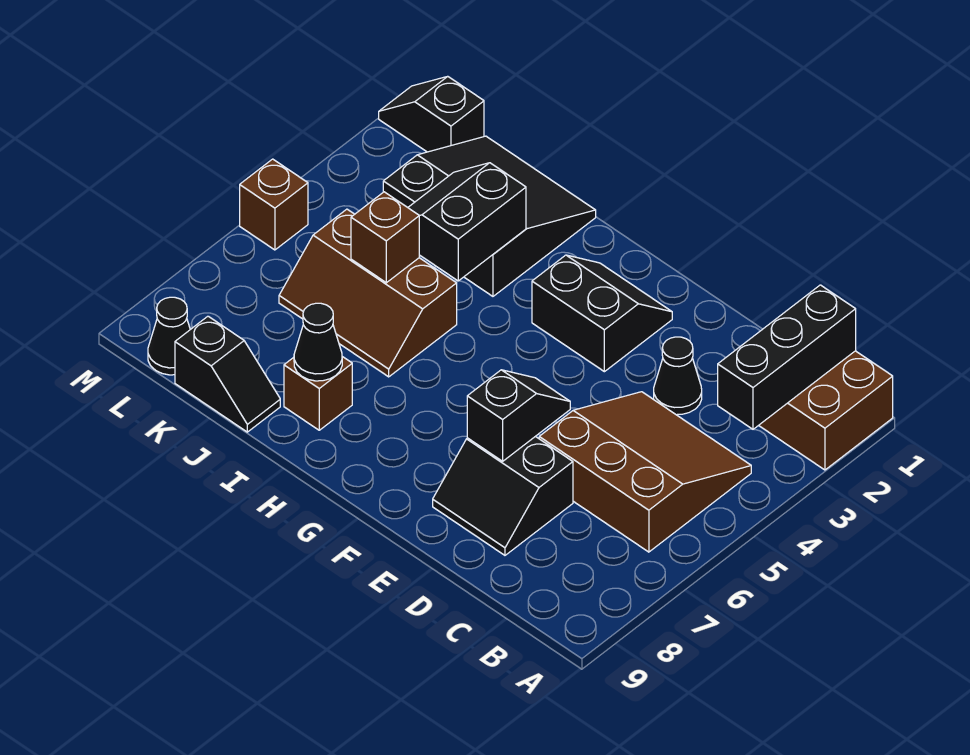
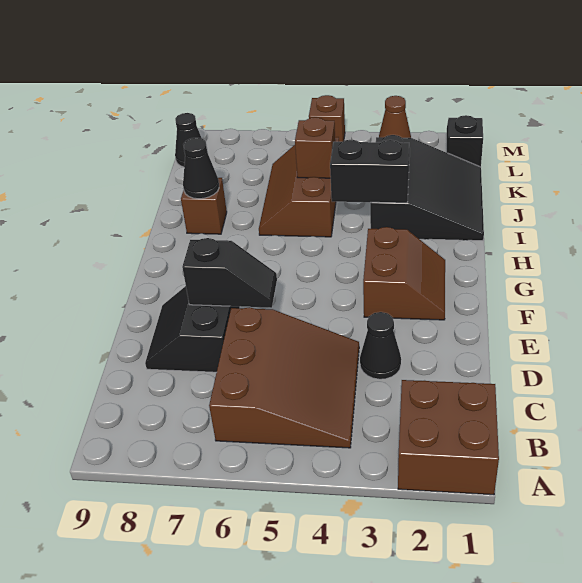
black 1x3 brick [718,285,856,429] -> none
black 2x2 slope [532,255,672,372] -> brown 2x2 slope [363,227,445,320]
black 1x2 slope [175,316,280,432] -> none
none -> brown 1x1 cone [379,96,411,138]

